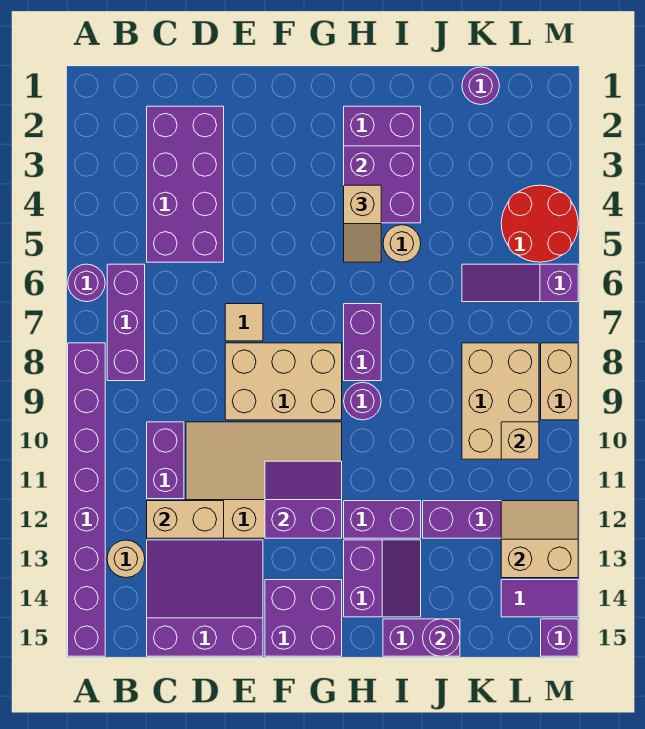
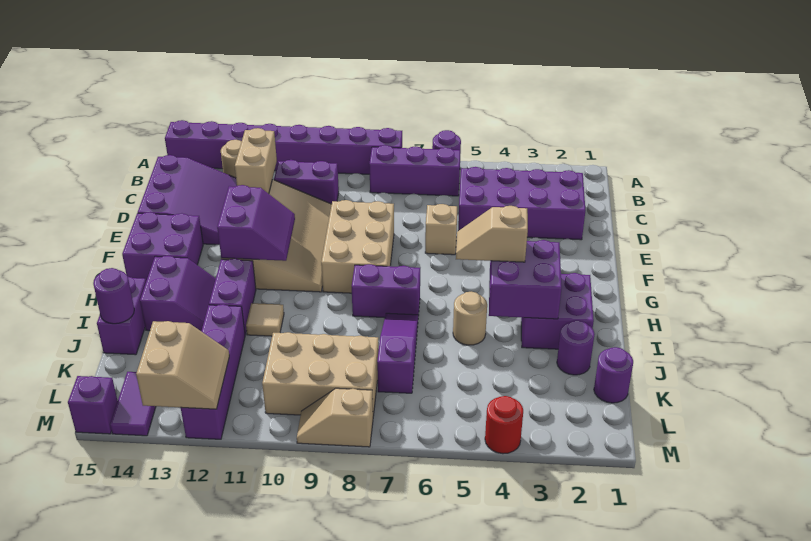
tan 1x1 tile [225,304,263,341] -> tan 1x1 tile moved to [246,303,284,336]
purple 1x1 round brick [344,382,381,420] -> purple 1x1 round brick moved to [557,320,595,375]
purple 2x2 slope [344,540,421,617] -> purple 2x2 slope turned to [140,256,216,331]
purple 1x3 slope [462,264,578,302] -> purple 1x3 slope moved to [377,313,418,393]
red 2x2 round brick [501,185,578,262] -> red 1x1 round brick [485,396,523,454]
tan 1x1 brick [501,422,539,459] -> tan 1x1 brick moved to [425,204,457,255]
tan 1x2 brick [541,343,578,420] -> tan 1x2 slope [297,388,373,447]

